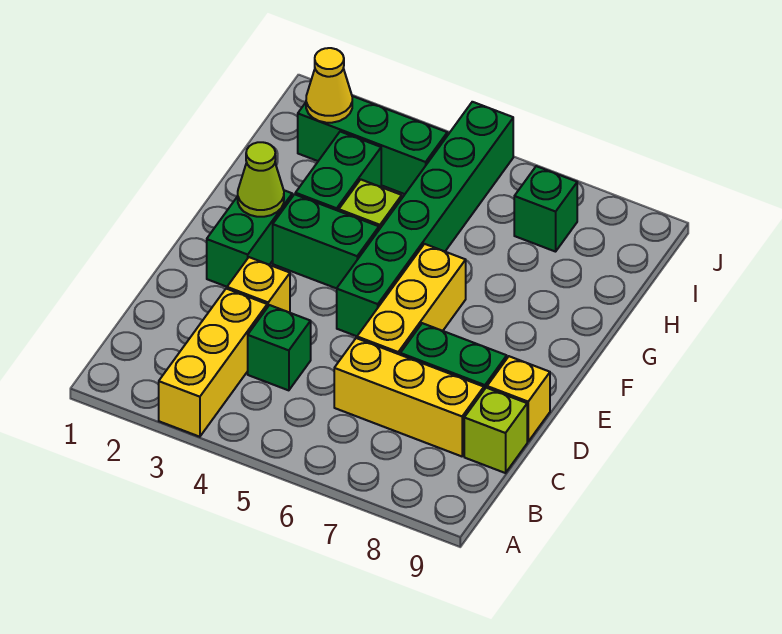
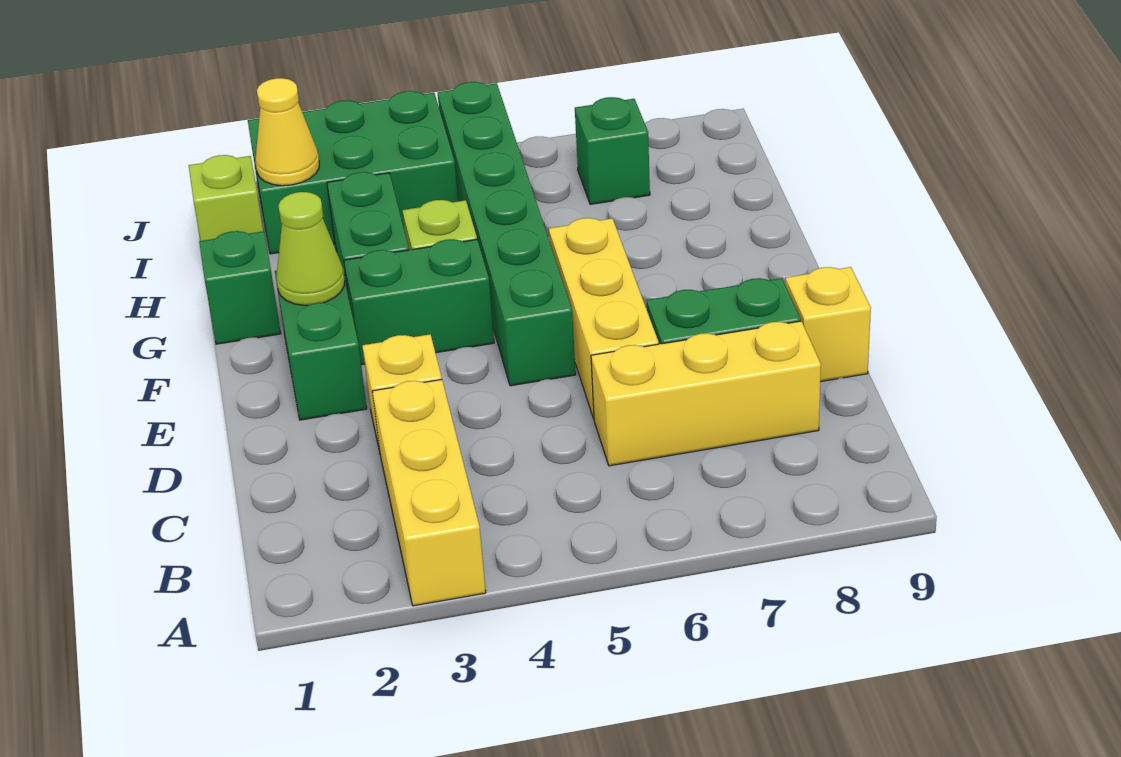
green 1x1 brick [248,305,311,390] -> green 1x1 brick moved to [199,231,281,344]
lime 1x1 brick [464,388,527,473] -> lime 1x1 brick moved to [189,155,263,241]
green 1x3 brick [298,96,447,194] -> green 2x3 brick [248,91,458,254]

